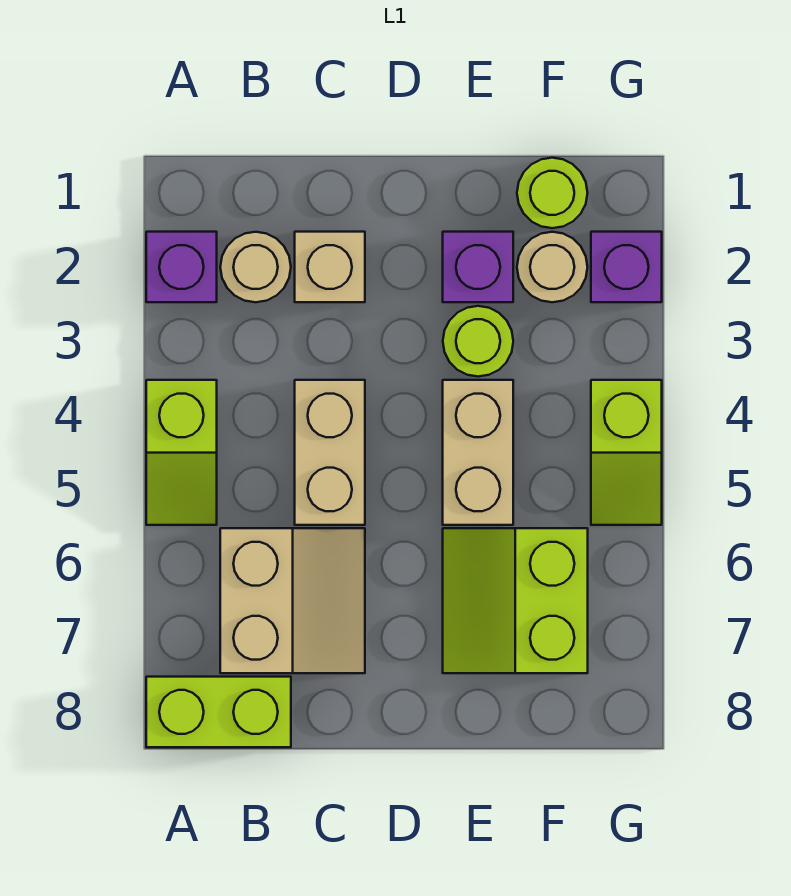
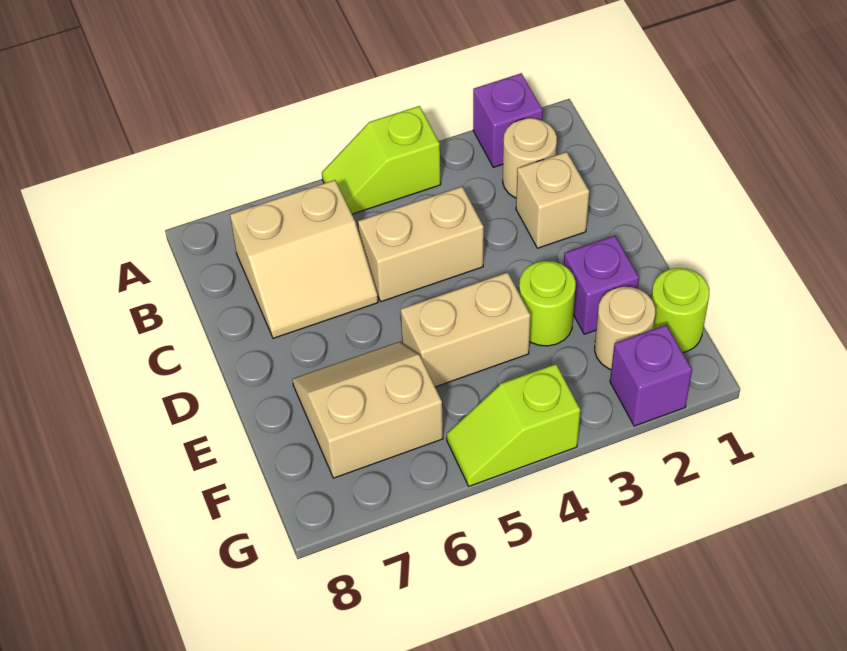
lime 1x2 brick [146,677,291,747] -> none
lime 2x2 slope [443,528,588,673] -> tan 2x2 slope [293,342,443,478]

